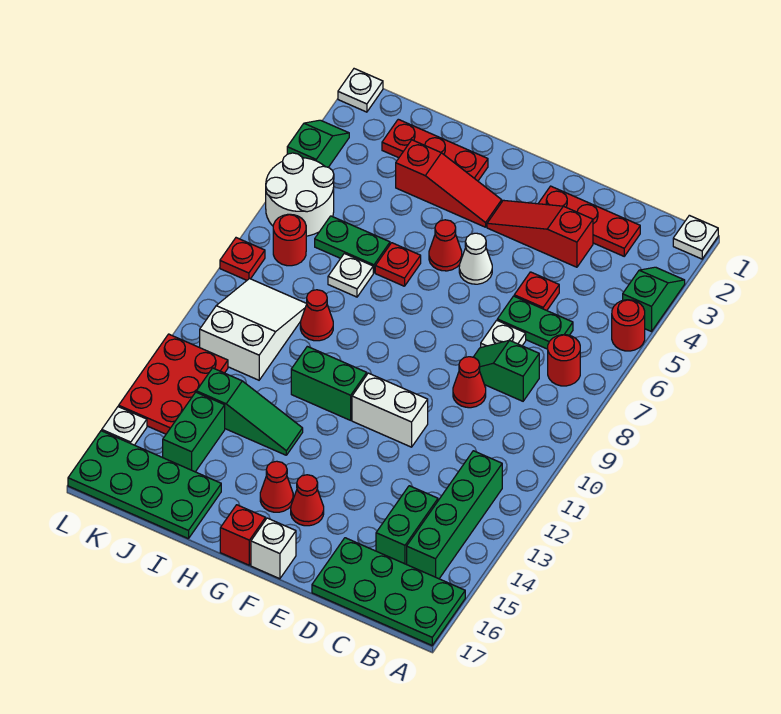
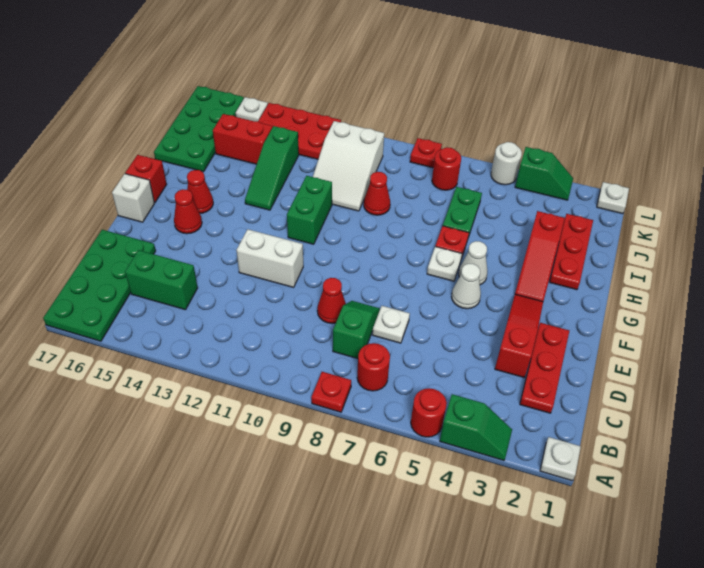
green 1x4 brick [407,451,502,579] -> none
green 1x2 plate [497,296,573,349] -> none
red 1x1 plate [514,272,559,310] -> red 1x1 plate moved to [311,372,351,412]
white 1x2 brick [352,373,428,447] -> white 1x2 brick turned to [237,229,303,287]
red 1x1 cone [429,220,462,271] -> white 1x1 cone [459,241,487,285]
white 1x1 plate [328,253,373,297] -> white 1x1 plate moved to [427,247,462,281]
white 2x3 slope [200,279,307,380] -> white 2x3 slope turned to [313,121,384,211]
green 1x2 brick [163,392,225,472] -> red 1x2 brick [213,114,272,164]
white 2x2 round brick [266,153,334,236] -> white 1x1 round brick [491,142,522,185]

